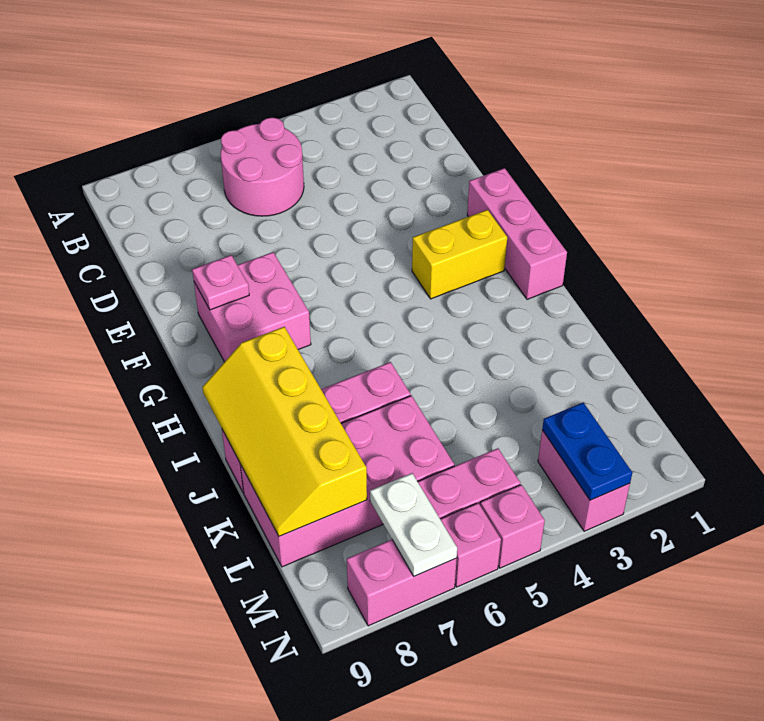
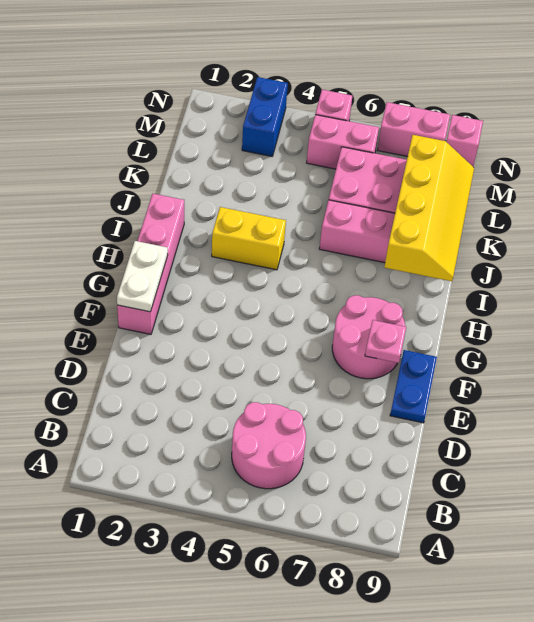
pink 1x3 brick [467,168,567,299] -> pink 1x4 brick [117,194,184,334]
pink 2x2 brick [194,252,311,362] -> pink 2x2 round brick [332,295,405,379]
yellow 1x2 brick [412,210,507,299] -> yellow 1x2 brick moved to [212,207,286,270]
pink 1x2 brick [538,430,630,531] -> blue 1x2 brick [242,77,288,156]
blue 1x2 plate [542,403,632,500] -> blue 1x2 plate moved to [390,350,437,423]
white 1x2 plate [370,473,457,576] -> white 1x2 plate moved to [117,241,168,312]
pink 1x1 brick [440,503,501,587] -> pink 1x1 brick moved to [446,115,483,167]

